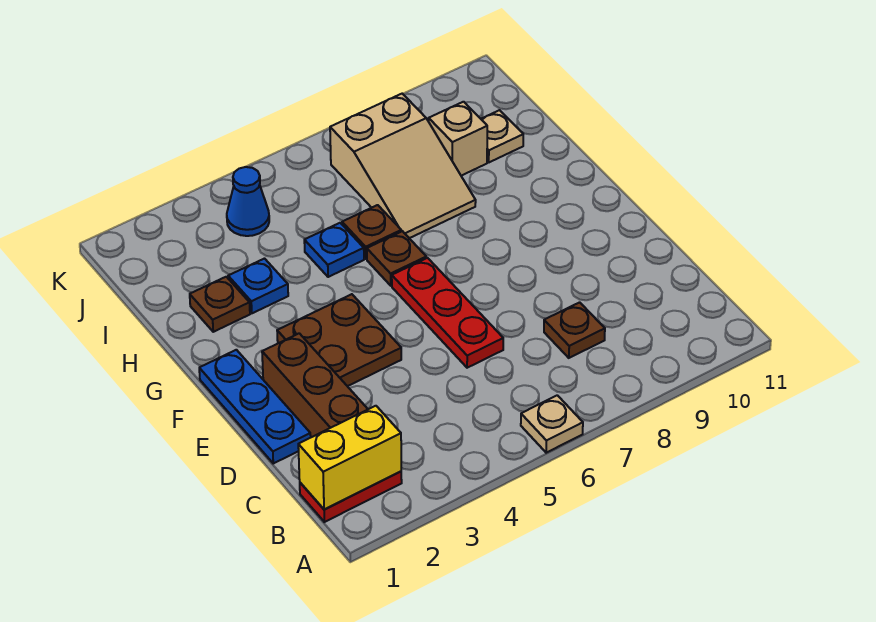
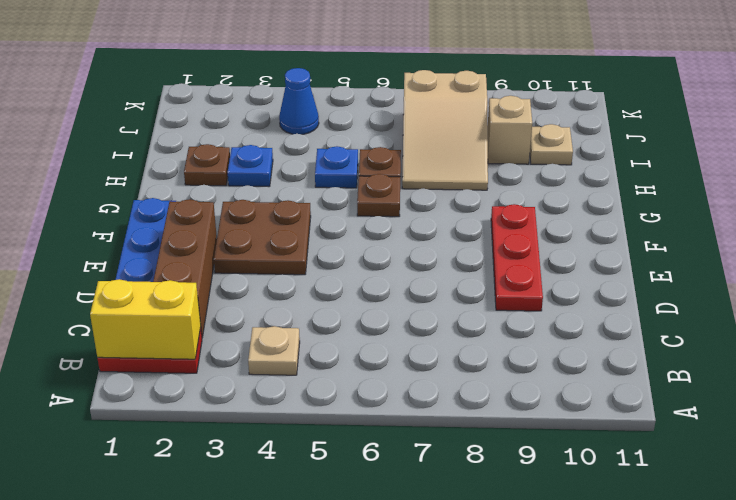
tan 1x1 plate [521,395,583,453] -> tan 1x1 plate moved to [248,326,300,375]
brown 1x1 plate [544,302,605,358] -> none
red 1x3 plate [392,258,503,368] -> red 1x3 plate moved to [491,204,543,311]

